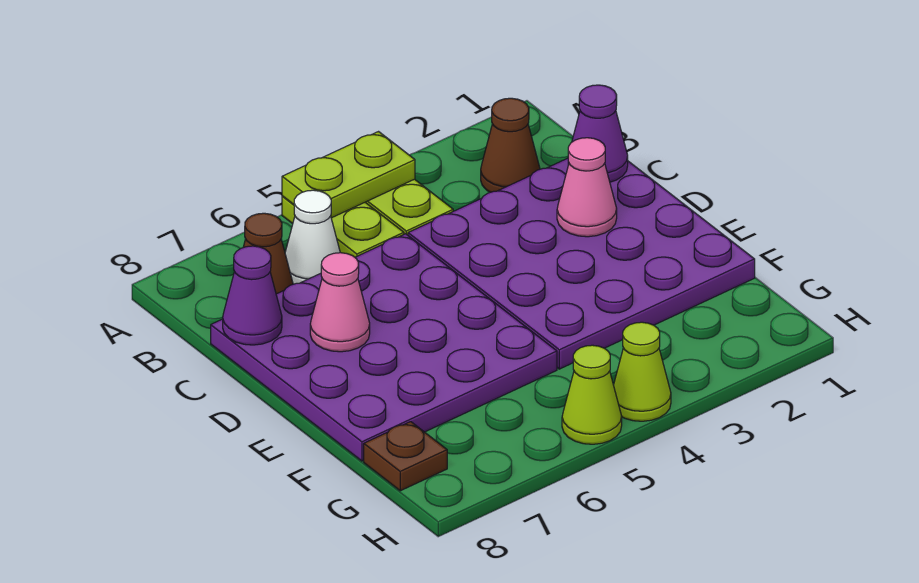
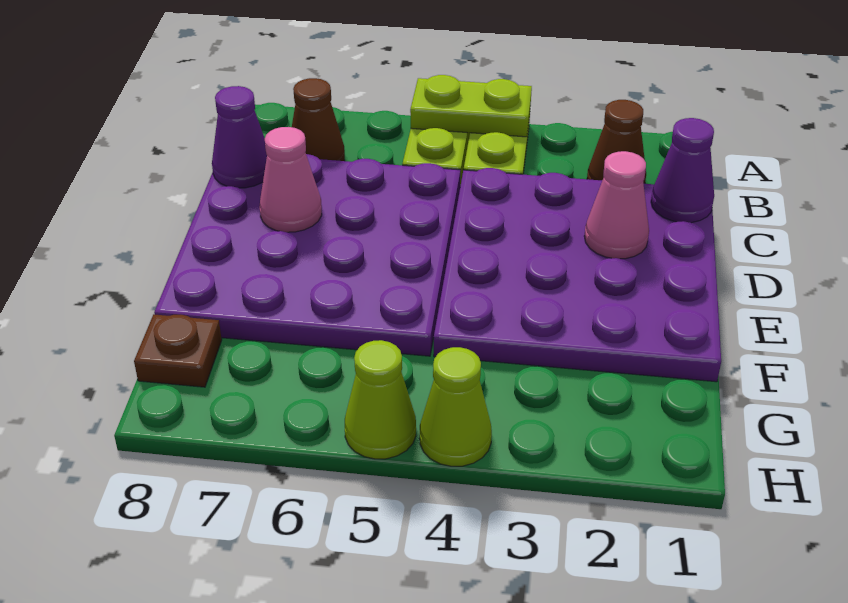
white 1x1 cone [285,190,340,284] -> none

